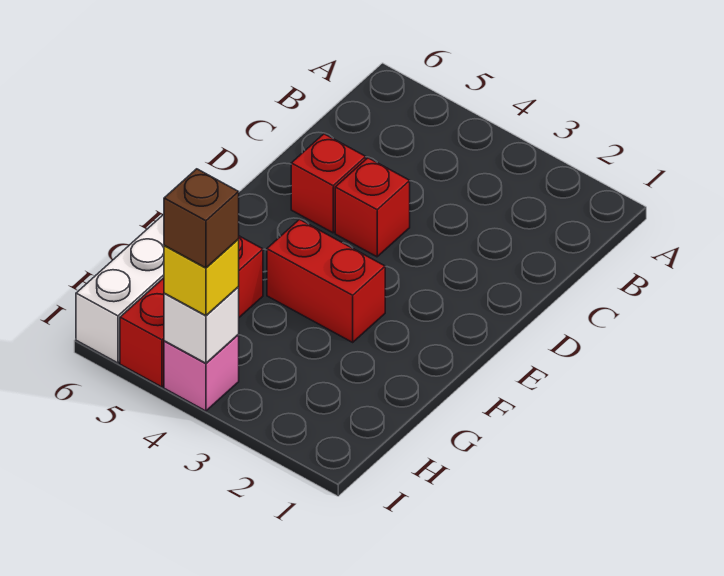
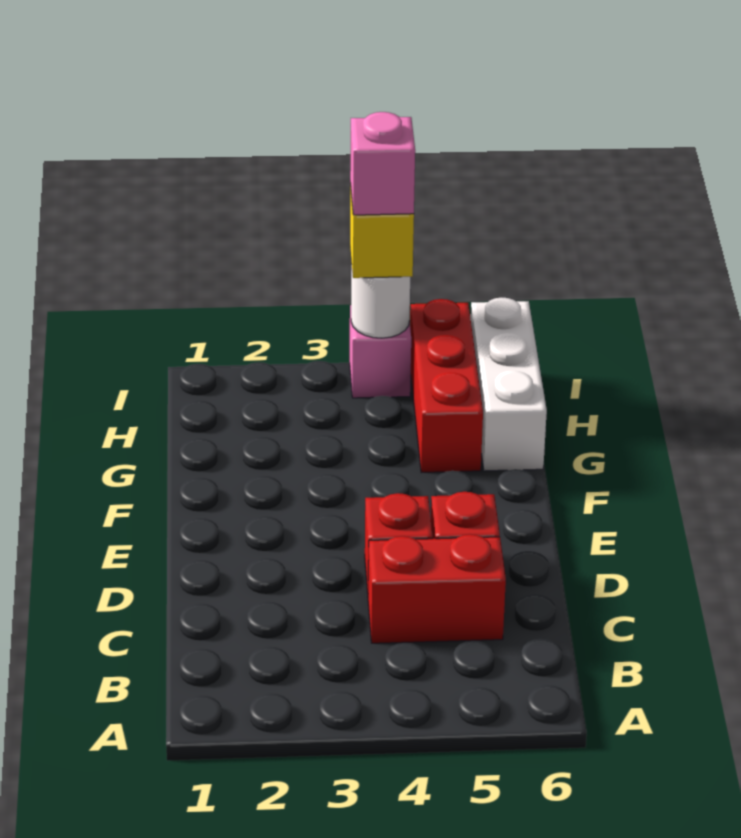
red 1x2 brick [267,220,385,342] -> red 1x2 brick moved to [368,534,506,643]
white 1x1 brick [164,287,239,363] -> white 1x1 round brick [351,271,410,338]
brown 1x1 brick [164,169,239,268] -> pink 1x1 brick [350,112,415,215]

